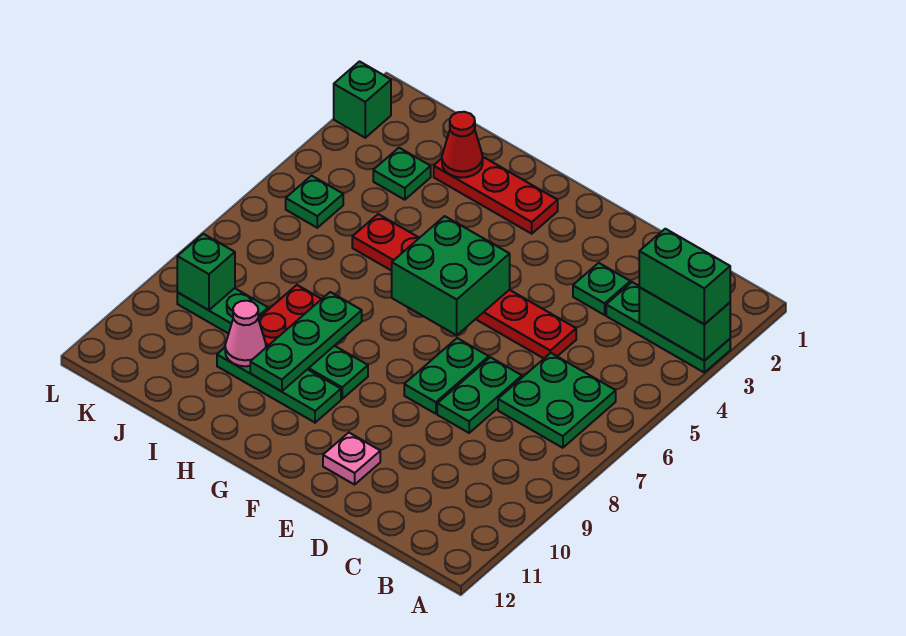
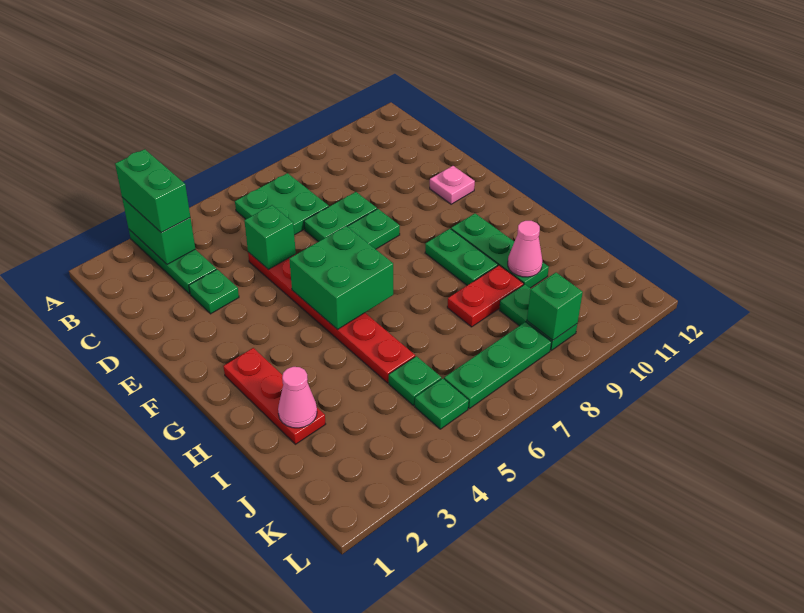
green 1x3 plate [250,292,362,391] -> green 1x3 plate moved to [444,322,551,409]
red 1x1 cone [442,112,483,178] -> pink 1x1 cone [278,367,317,428]
green 1x1 plate [373,148,431,200] -> green 1x1 plate moved to [389,356,441,406]
green 1x1 brick [334,61,391,138] -> green 1x1 brick moved to [244,205,296,269]

